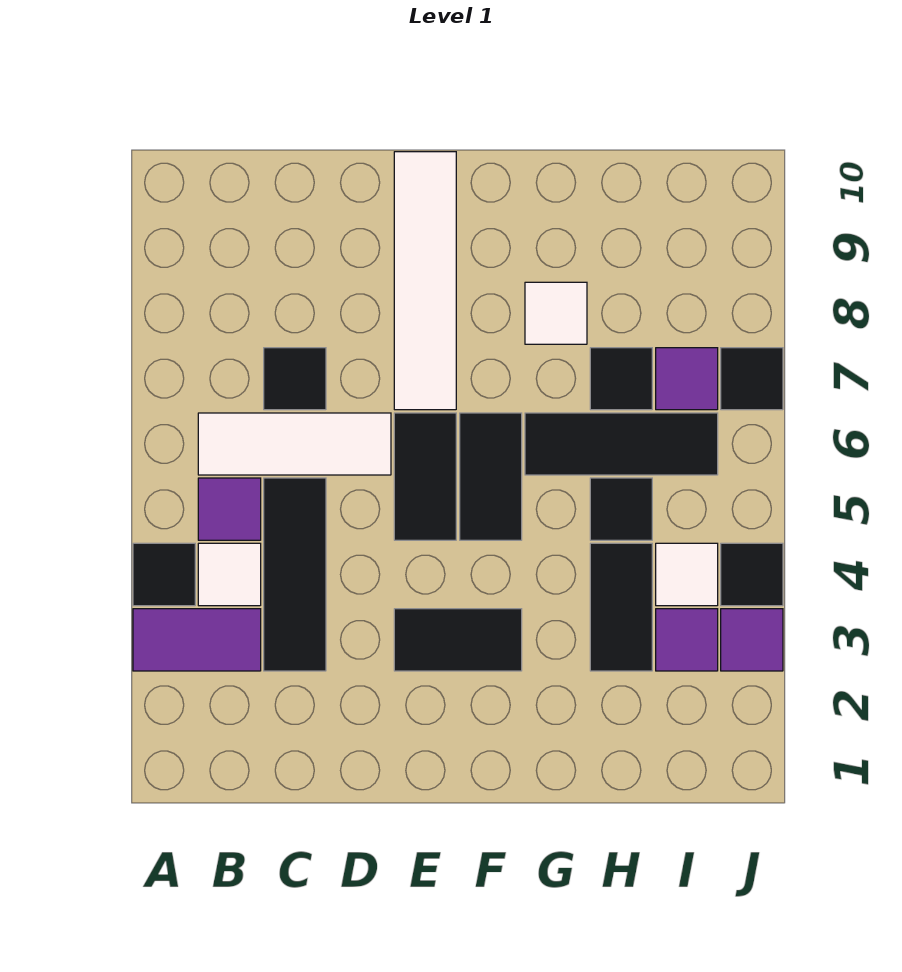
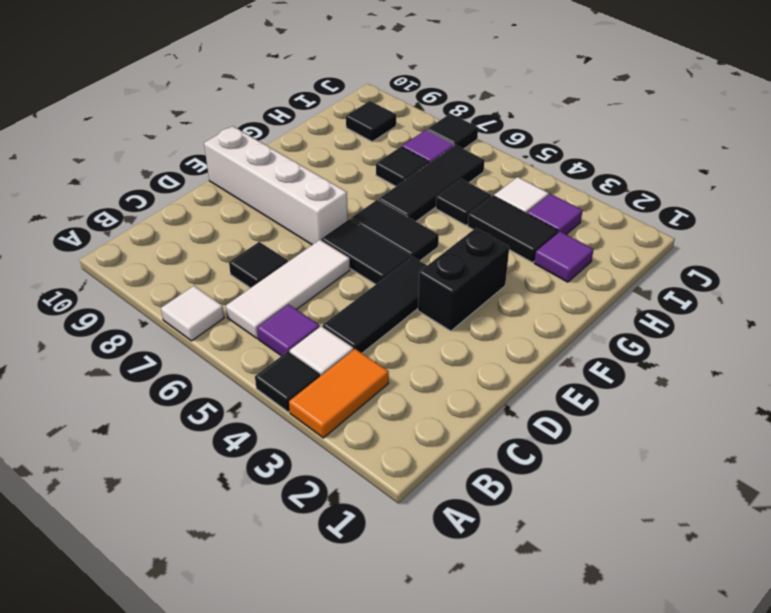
purple 1x2 tile [133,609,261,671] -> orange 1x2 tile [289,349,389,438]
black 1x3 tile [264,478,326,671] -> black 1x3 tile turned to [323,257,427,353]
black 1x2 tile [394,609,522,671] -> black 1x2 brick [418,228,509,331]
white 1x4 tile [394,152,456,410] -> white 1x4 brick [204,126,348,245]
white 1x1 tile [525,282,587,344] -> white 1x1 tile moved to [161,286,224,341]
purple 1x1 tile [721,609,783,671] -> purple 1x1 tile moved to [534,232,594,282]
black 1x1 tile [721,543,783,606] -> black 1x1 tile moved to [346,101,396,142]

